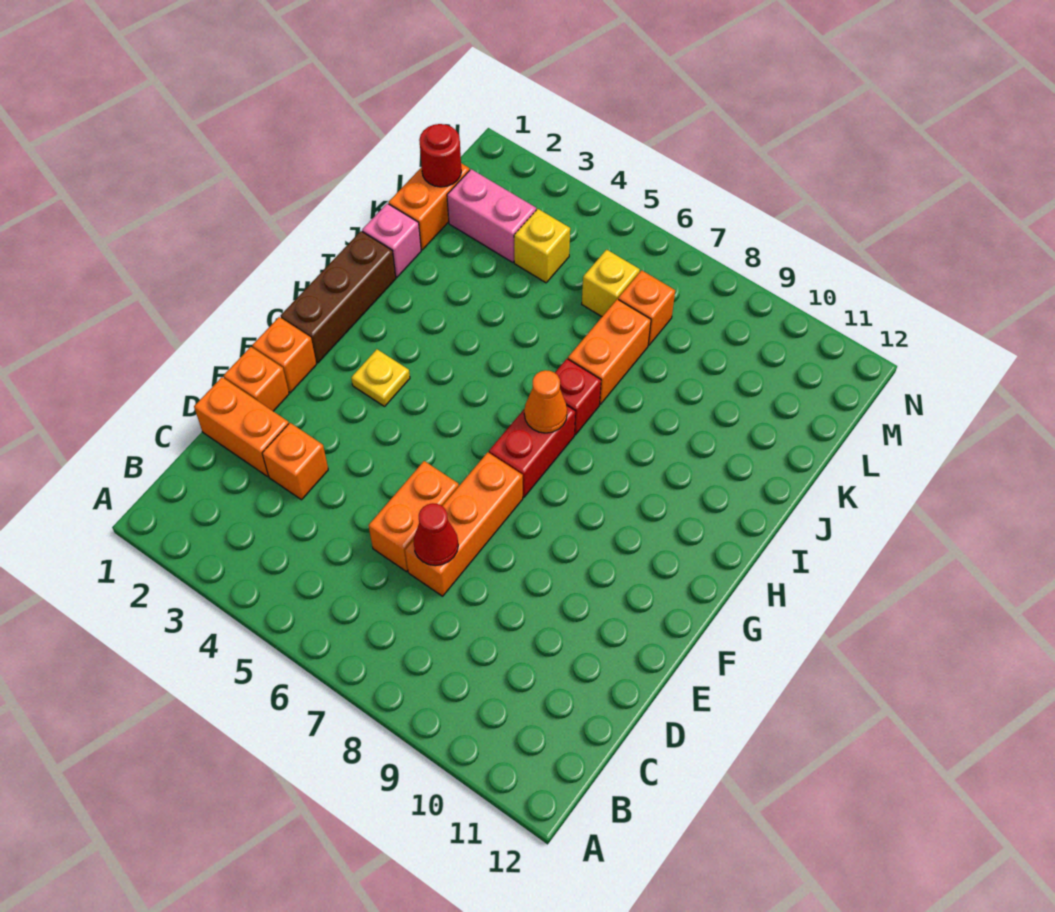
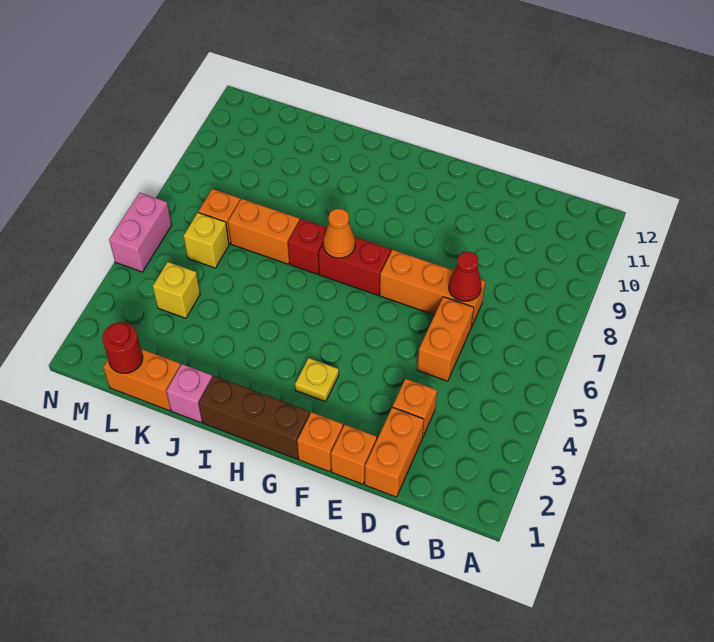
orange 1x2 brick [369,461,459,572] -> orange 1x2 brick turned to [417,297,474,381]
pink 1x2 brick [447,169,536,263] -> pink 1x2 brick moved to [109,193,172,272]

